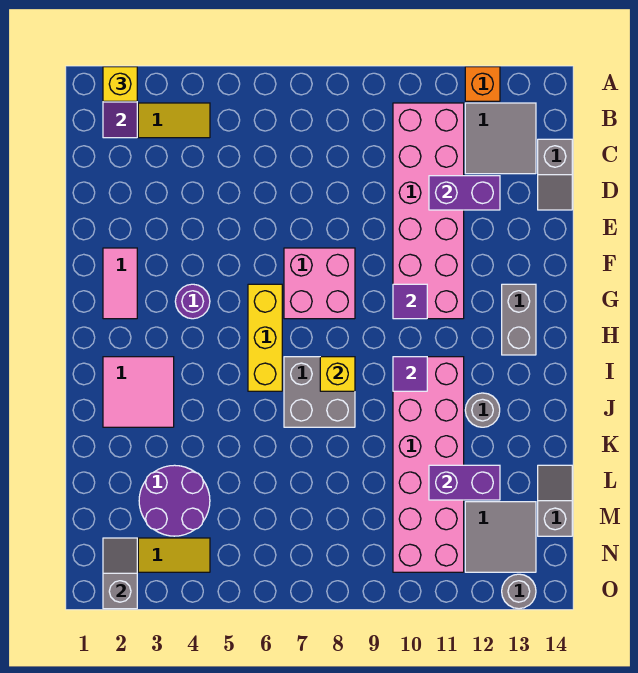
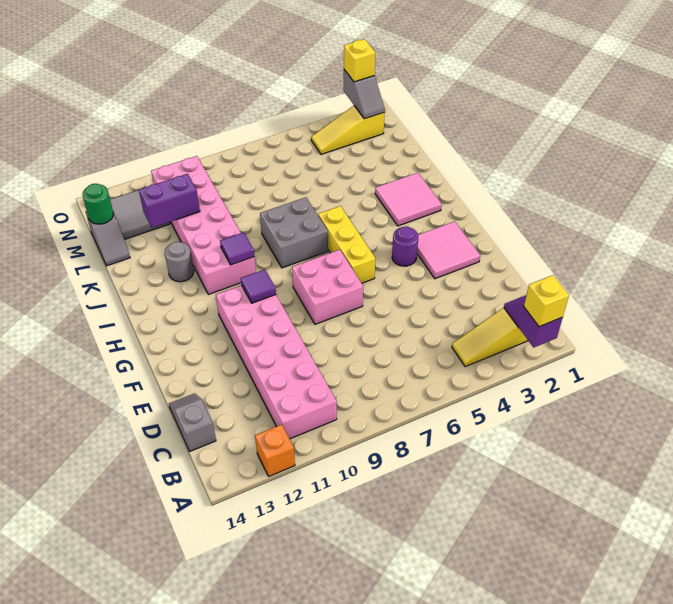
grey 2x2 tile [465,103,536,174] -> none
purple 1x2 brick [429,176,500,210] -> none
pink 1x2 tile [103,248,137,319] -> pink 2x2 tile [417,221,480,279]
grey 1x2 brick [502,284,536,355] -> none
yellow 1x1 brick [320,357,355,391] -> yellow 1x1 brick moved to [344,39,375,82]
purple 2x2 round brick [139,465,210,536] -> none
none -> green 1x1 round brick [82,184,113,224]
grey 1x1 round brick [502,574,536,609] -> none

